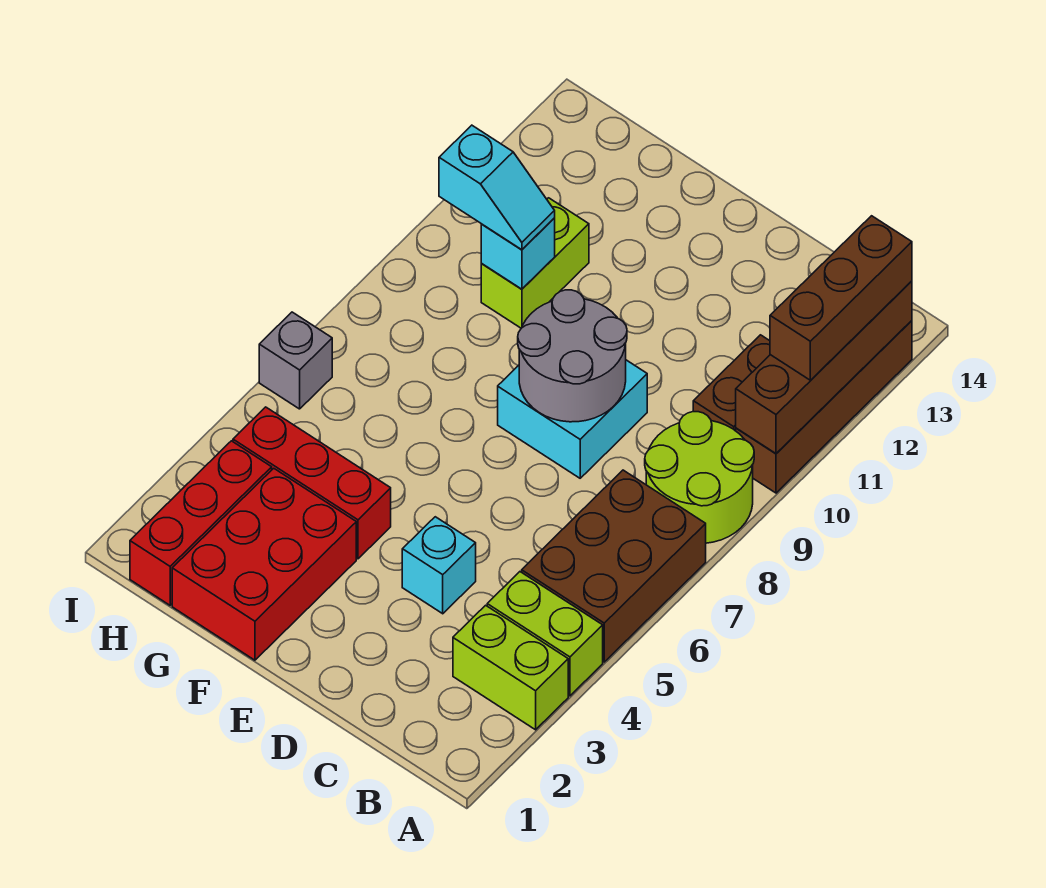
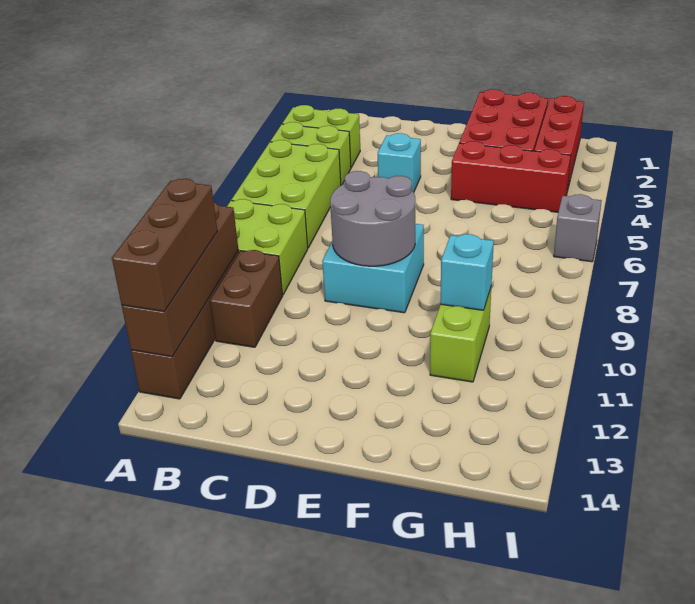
brown 2x3 brick [522,470,706,662] -> lime 2x3 brick [232,140,341,248]
lime 2x2 round brick [645,412,754,543] -> lime 2x2 brick [227,199,308,295]
cyan 1x2 slope [439,125,555,250] -> none

